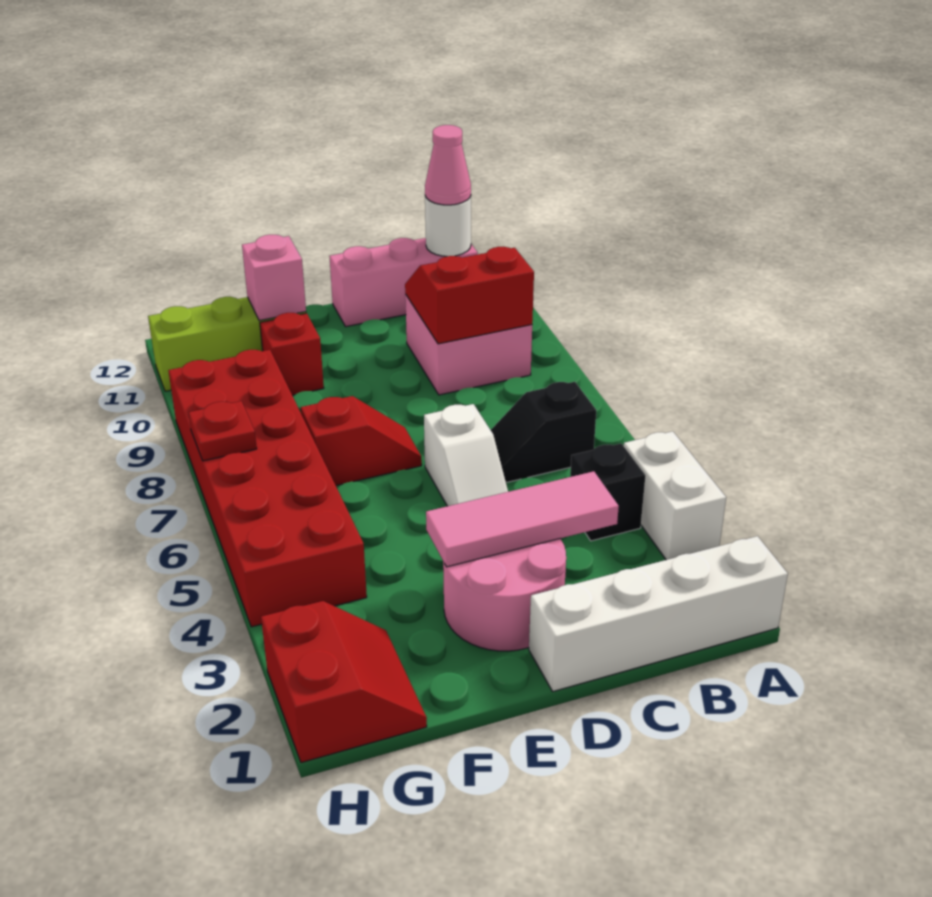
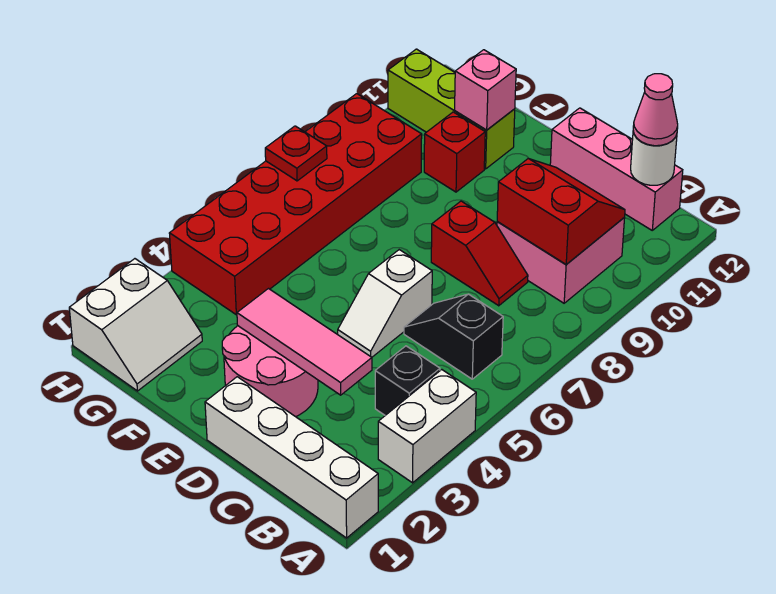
red 1x2 slope [301,396,422,485] -> red 1x2 slope moved to [431,201,528,306]
red 2x2 slope [261,601,427,763] -> white 2x2 slope [69,259,202,391]

